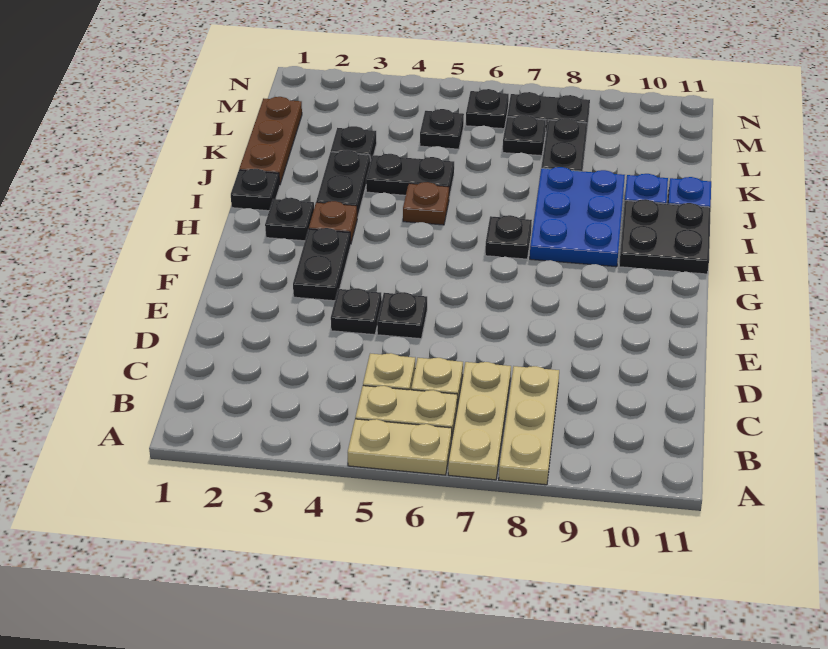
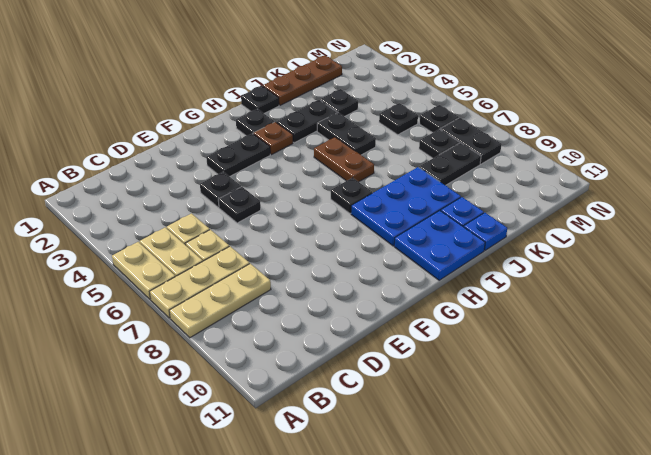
black 2x2 plate [619,199,711,274] -> blue 2x2 plate [394,210,485,280]
brown 1x1 plate [403,182,449,225] -> brown 1x2 plate [314,137,374,182]

